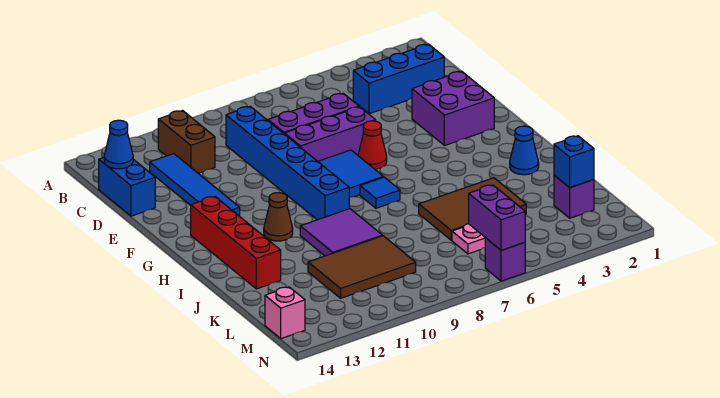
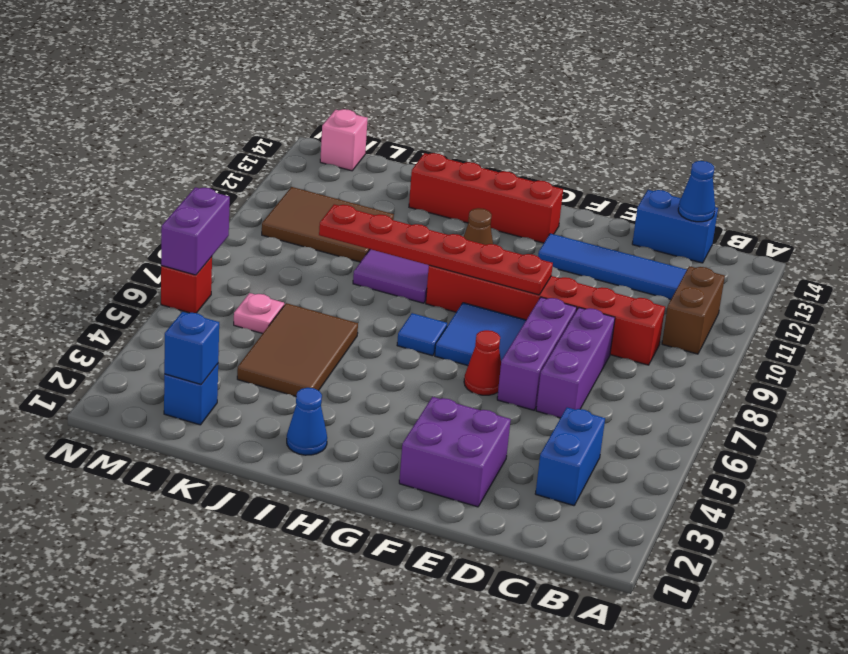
brown 1x2 brick [158,111,215,173] -> brown 1x2 brick turned to [662,266,725,354]
blue 1x3 brick [353,44,444,114] -> blue 1x2 brick [535,407,605,506]
blue 1x6 brick [226,106,349,220] -> red 1x6 brick [426,265,665,365]
none -> red 1x6 plate [319,204,553,295]
brown 2x3 tile [308,236,416,298] -> brown 2x3 tile turned to [262,187,394,262]
purple 1x1 brick [554,175,594,218] -> blue 1x1 brick [164,364,218,425]
purple 1x2 brick [469,185,525,250] -> purple 1x2 brick turned to [161,187,230,275]
purple 1x1 brick [485,238,525,281] -> red 1x1 brick [161,257,212,313]

